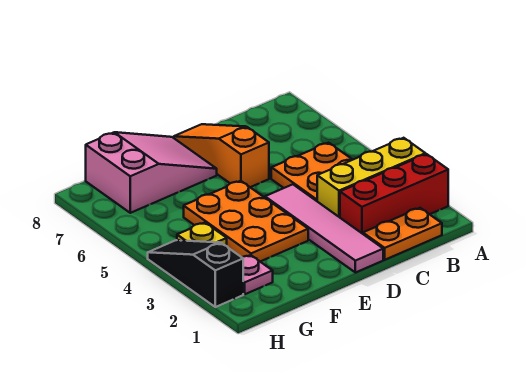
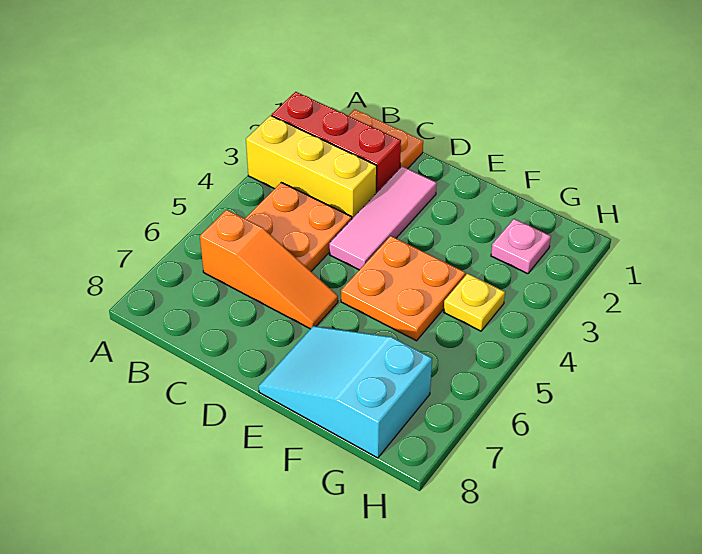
pink 1x4 tile [265,184,383,273] -> pink 1x3 tile [329,166,437,270]
orange 1x3 slope [174,124,269,187] -> orange 1x3 slope turned to [200,210,338,329]
orange 2x3 plate [184,181,308,261] -> orange 2x2 plate [341,236,465,341]
pink 2x3 slope [86,132,217,213] -> cyan 2x3 slope [259,326,432,458]
black 1x3 slope [148,240,243,307] -> none

